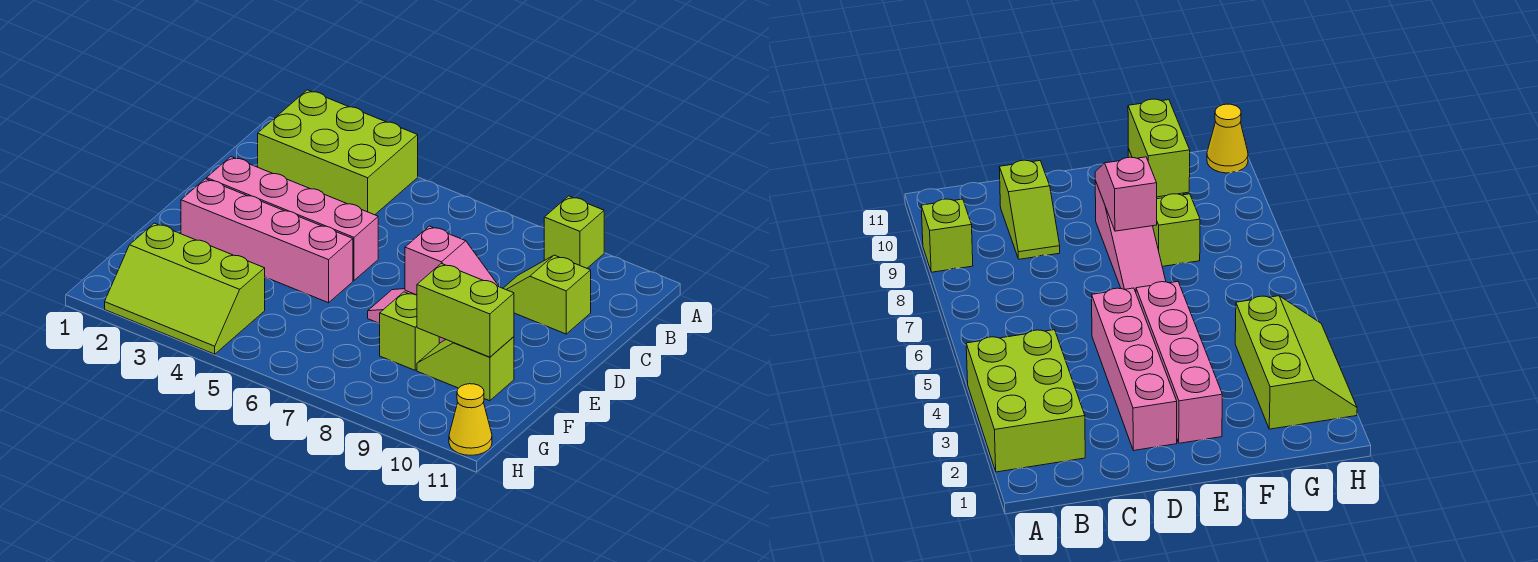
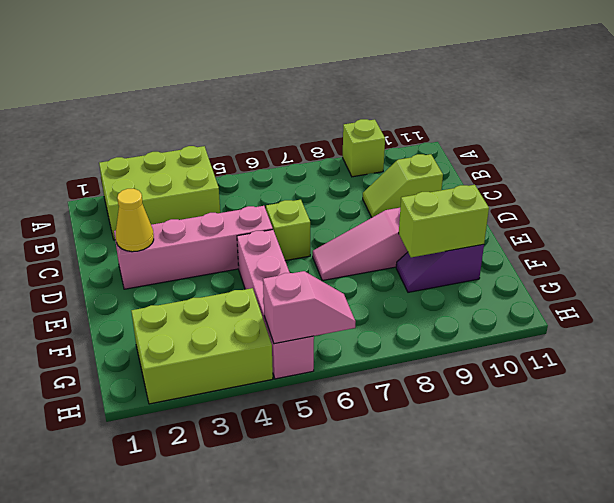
pink 1x4 brick [181,179,353,303] -> pink 1x4 brick turned to [237,230,314,379]
pink 1x2 slope [405,226,499,295] -> pink 1x2 slope moved to [263,271,356,344]
lime 1x1 brick [380,292,439,370] -> lime 1x1 brick moved to [266,200,310,261]
lime 1x2 slope [417,337,514,401] -> purple 1x2 slope [396,244,484,292]
lime 2x3 slope [105,223,265,354] -> lime 2x3 brick [131,288,273,404]
yellow 1x1 cone [449,384,492,455] -> yellow 1x1 cone moved to [116,189,154,252]

